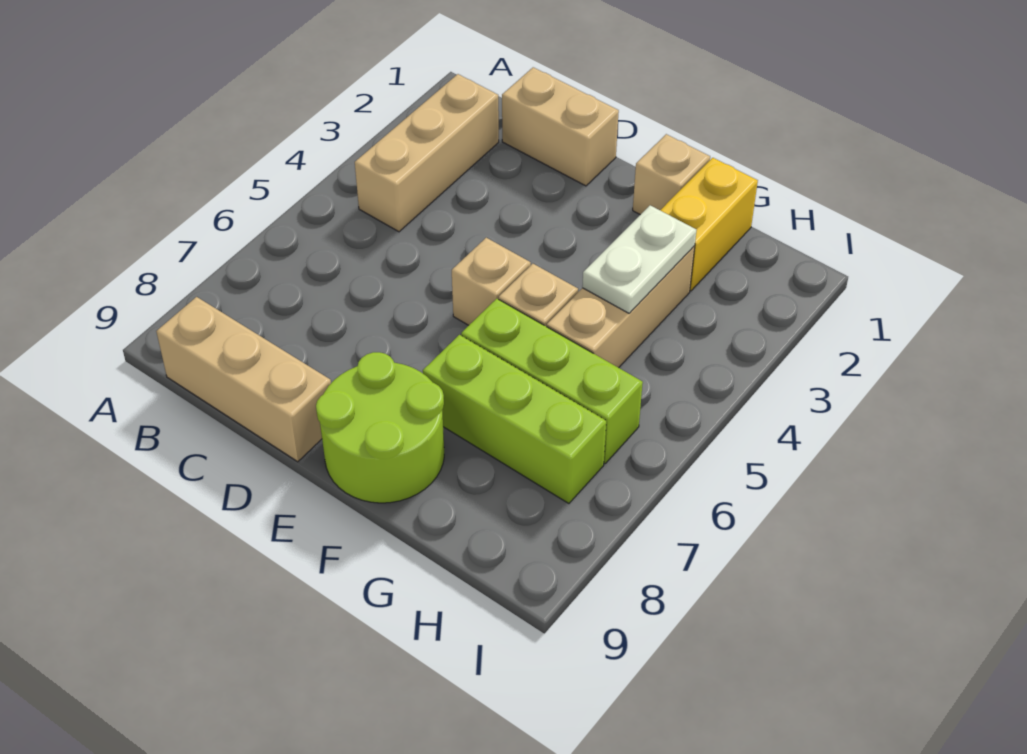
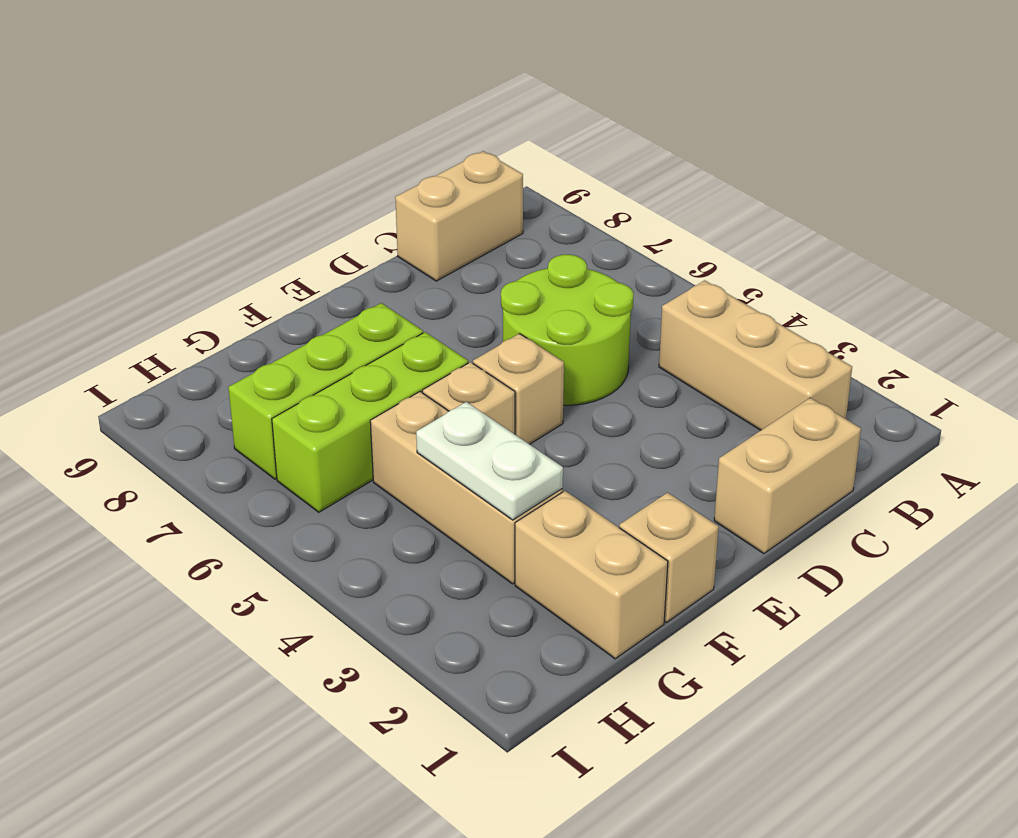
tan 1x3 brick [156,297,331,462] -> tan 1x2 brick [395,151,523,281]
lime 2x2 round brick [316,352,444,503] -> lime 2x2 round brick moved to [501,254,634,405]
yellow 1x2 brick [660,158,758,291] -> tan 1x2 brick [515,491,668,659]

